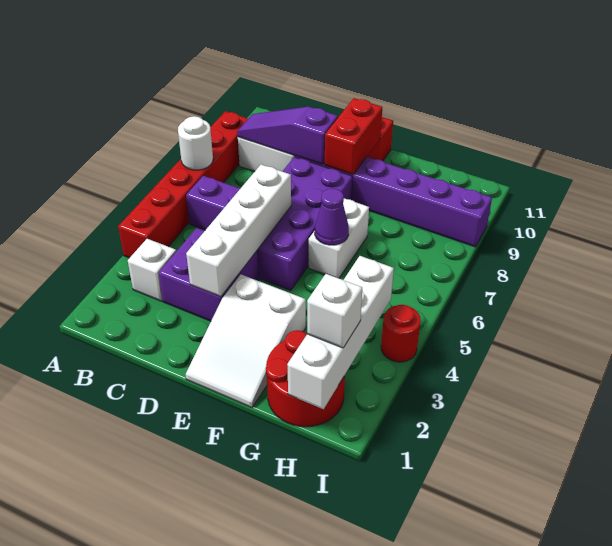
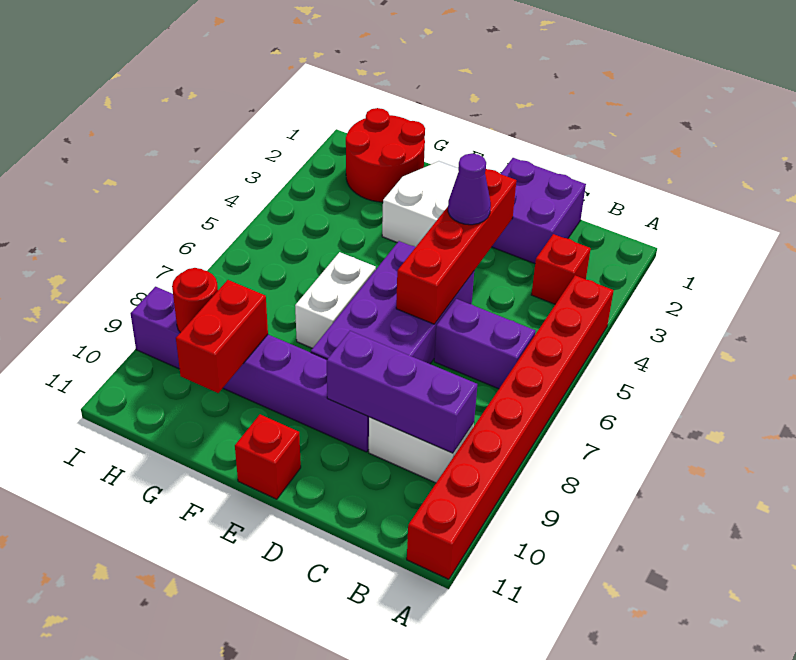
red 1x6 brick [118,111,248,258] -> red 1x8 brick [407,275,614,579]
white 1x1 round brick [178,116,213,170] -> none
white 1x1 brick [128,239,176,301] -> red 1x1 brick [531,234,591,304]
purple 1x3 slope [237,107,338,165] -> purple 1x3 brick [327,331,477,453]
purple 2x2 brick [159,228,259,321] -> purple 2x2 brick moved to [492,158,586,264]
white 1x4 brick [186,165,291,297] -> red 1x4 brick [396,169,516,324]
red 1x2 brick [325,98,382,175] -> red 1x2 brick moved to [176,280,268,393]
purple 1x1 cone [315,188,349,245] -> purple 1x1 cone moved to [448,153,491,225]
white 1x4 brick [287,256,394,409] -> none
white 1x1 brick [307,274,362,348] -> none
red 1x1 round brick [381,305,421,362] -> red 1x1 round brick moved to [172,268,218,333]

